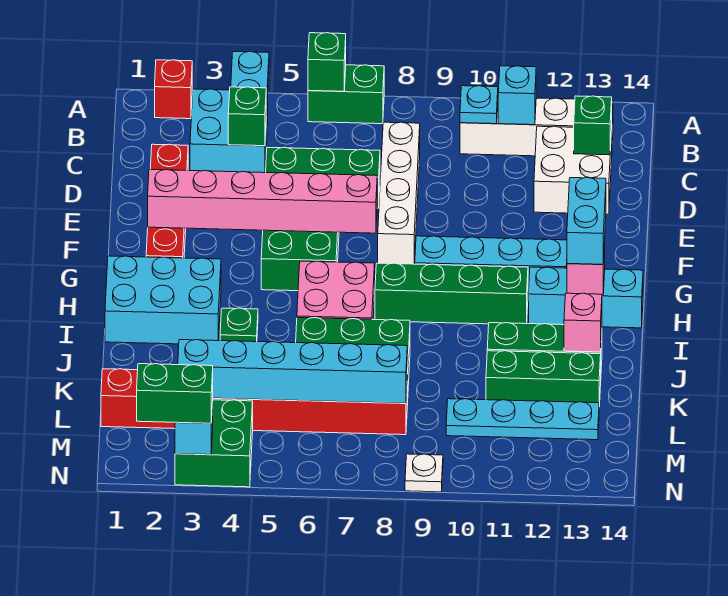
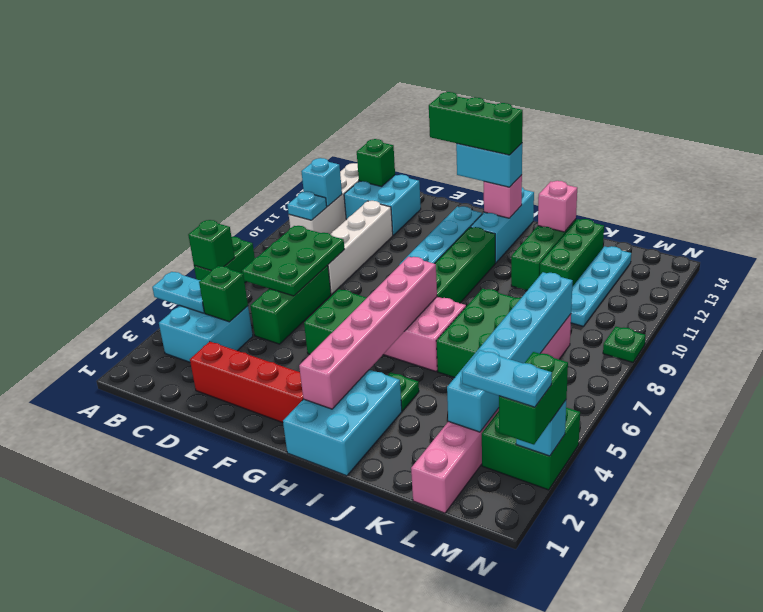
red 1x1 brick [155,60,192,119] -> none
none -> green 2x3 plate [242,226,344,296]
white 1x4 brick [378,122,420,264] -> white 1x4 brick turned to [328,201,393,294]
white 2x2 brick [534,126,612,214] -> cyan 2x2 brick [344,175,421,235]
pink 1x6 brick [148,169,377,233] -> pink 1x6 brick moved to [299,257,437,409]
none -> green 1x3 brick [429,92,523,155]
red 1x8 brick [101,369,407,435] -> pink 1x8 brick [411,314,571,513]
none -> cyan 1x2 plate [462,350,552,407]
white 1x1 plate [405,454,443,492] -> green 1x1 plate [603,327,646,362]

